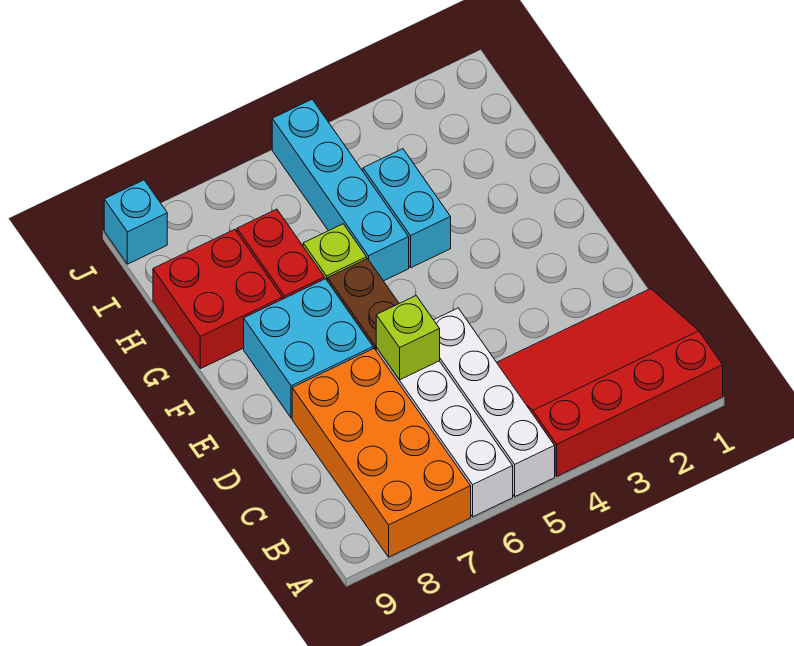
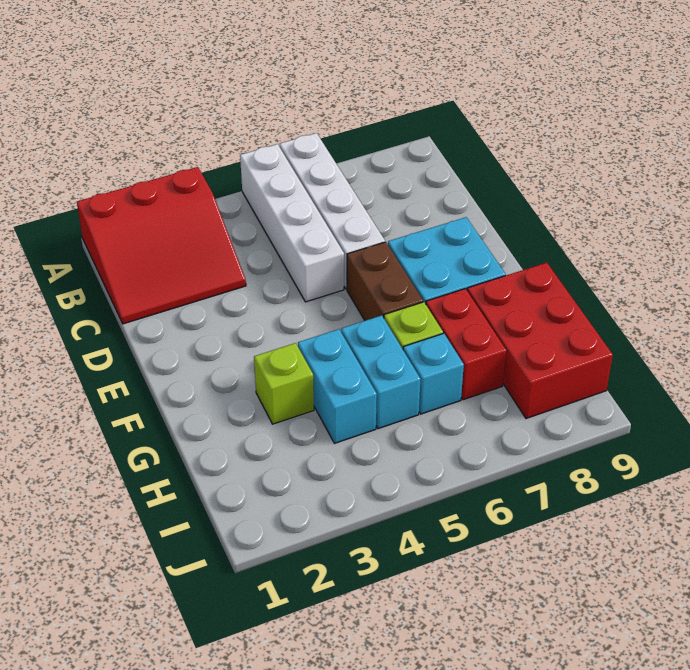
red 3x4 slope [497,289,723,476] -> red 3x3 slope [77,167,246,324]
orange 2x4 brick [292,348,471,557] -> none
lime 1x1 brick [376,296,440,380] -> lime 1x1 brick moved to [254,343,314,424]
cyan 1x4 brick [272,100,409,281] -> cyan 1x2 brick [341,315,420,429]
red 2x2 brick [153,229,282,369] -> red 2x3 brick [467,263,613,419]
cyan 1x1 brick [104,180,167,264] -> cyan 1x1 brick moved to [403,333,464,414]

